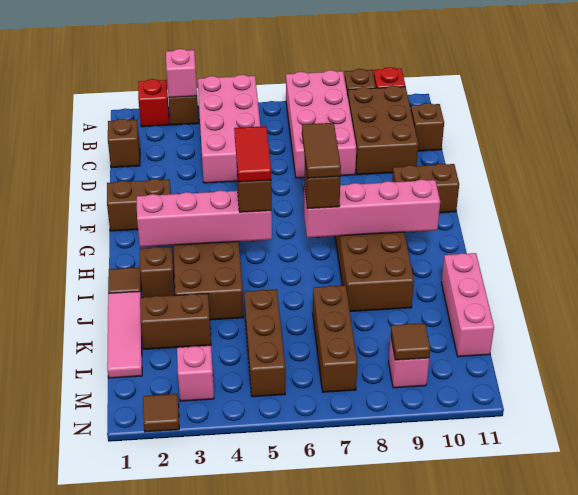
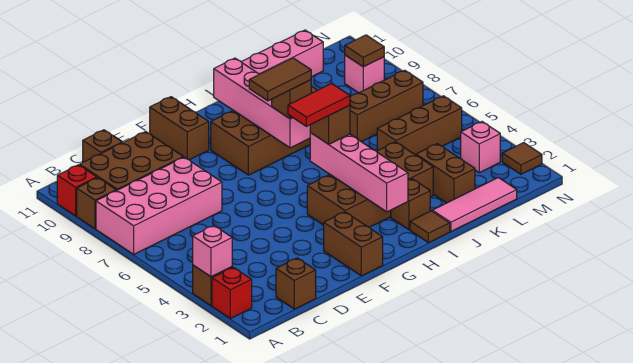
pink 2x4 brick [198,75,260,183] -> none

